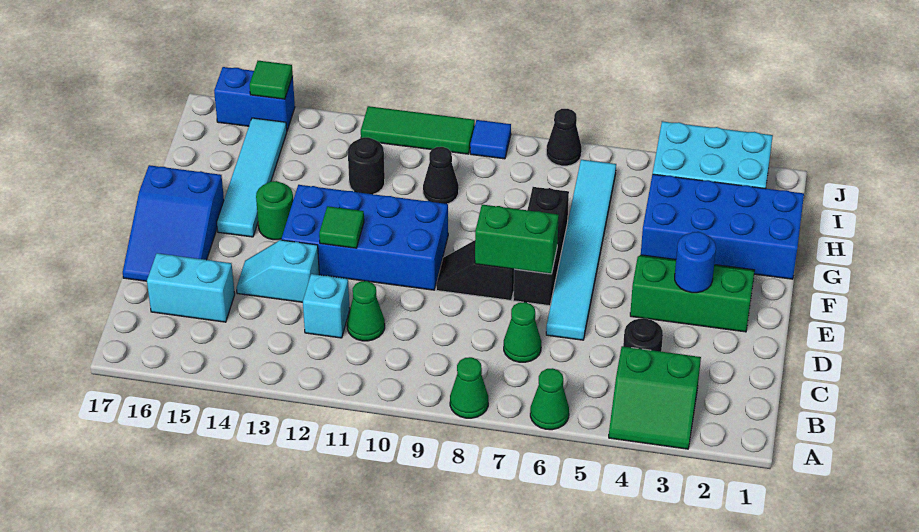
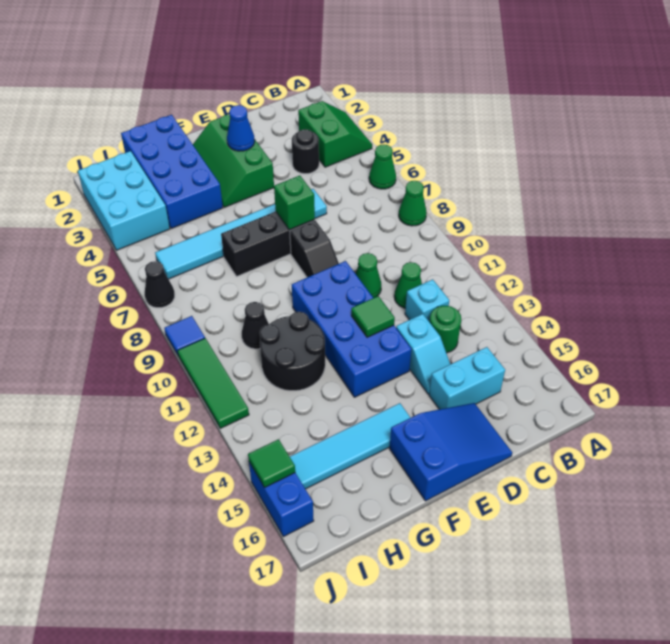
green 1x1 cone [504,302,541,362] -> green 1x1 cone moved to [356,253,381,298]
cyan 1x2 brick [147,253,235,322] -> cyan 1x2 brick turned to [429,347,505,409]
blue 1x1 round brick [675,232,716,293] -> blue 1x1 cone [227,105,255,151]
green 1x2 brick [475,205,559,274] -> green 1x1 brick [274,176,315,230]
green 1x1 round brick [256,181,293,240] -> green 1x1 round brick moved to [430,306,461,353]
black 1x1 round brick [348,137,385,194] -> black 2x2 round brick [260,312,325,391]

